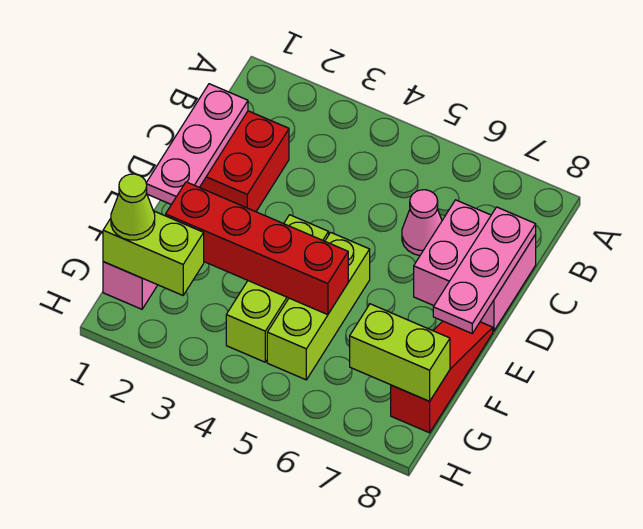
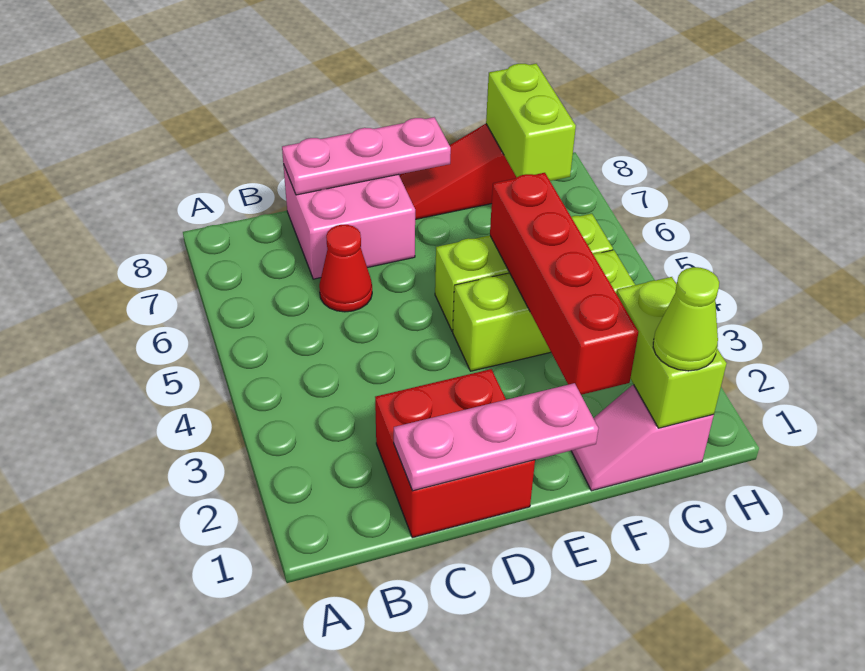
pink 1x1 cone [402,190,442,256] -> red 1x1 cone [319,225,372,312]

